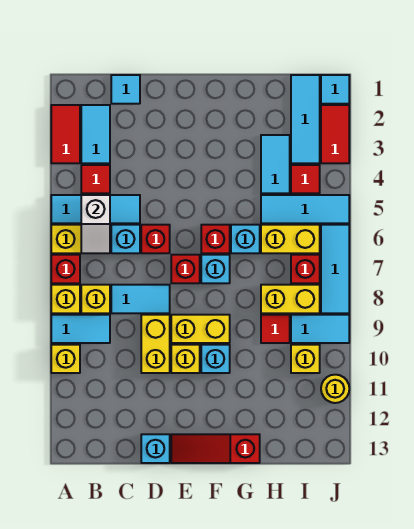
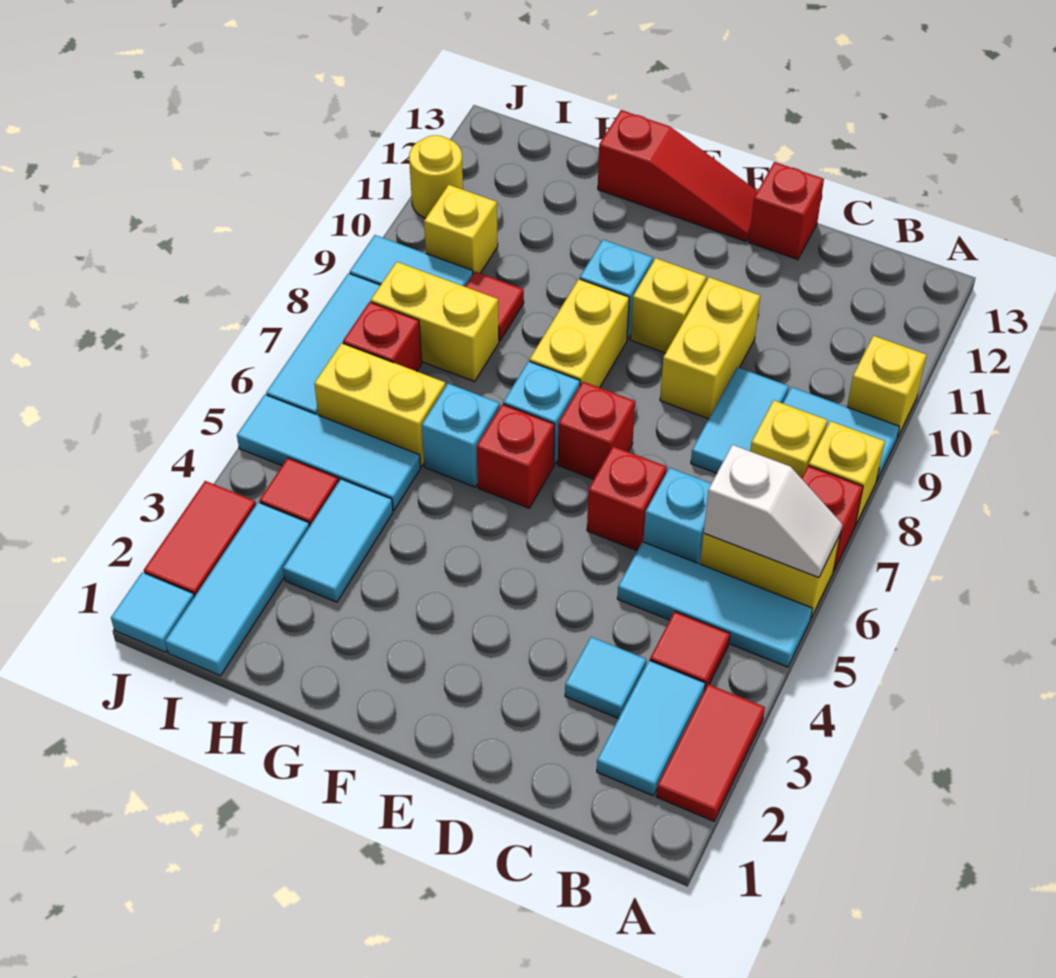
white 1x2 slope [81,195,110,253] -> white 1x2 slope turned to [704,445,842,578]
cyan 1x1 tile [111,75,140,104] -> cyan 1x1 tile moved to [565,637,646,719]
cyan 1x2 tile [111,285,170,313] -> cyan 1x2 tile turned to [691,367,789,473]
cyan 1x1 brick [141,434,170,463] -> red 1x1 brick [749,162,824,260]
yellow 1x2 brick [171,315,230,343] -> yellow 1x2 brick turned to [530,279,629,388]

